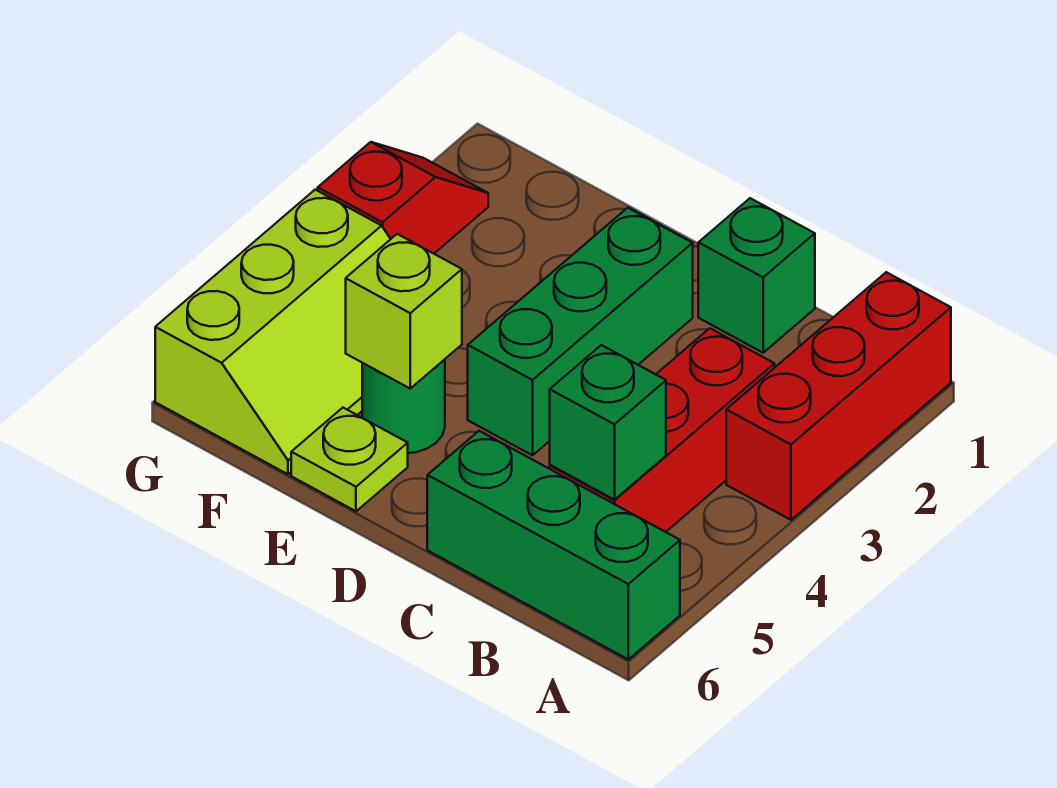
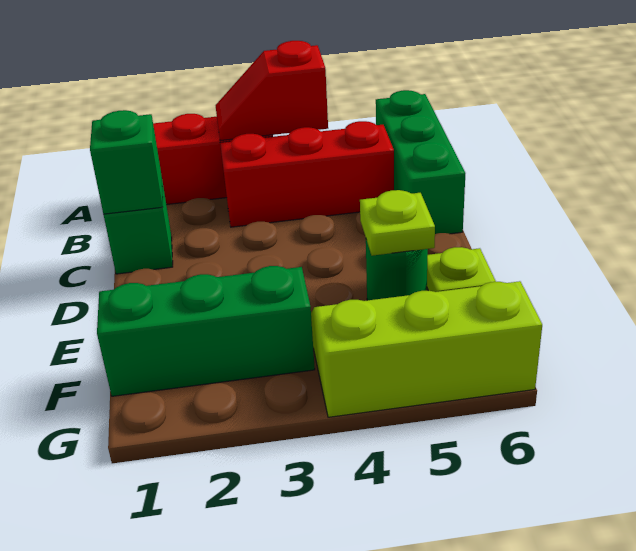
green 1x1 brick [550,345,666,500] -> green 1x1 brick moved to [90,110,163,214]
green 1x3 brick [468,208,693,455] -> green 1x3 brick moved to [97,266,315,396]
lime 1x1 brick [346,234,462,388] -> lime 1x1 plate [360,190,435,256]
red 1x2 slope [318,142,488,254] -> red 1x2 slope moved to [216,41,328,141]

